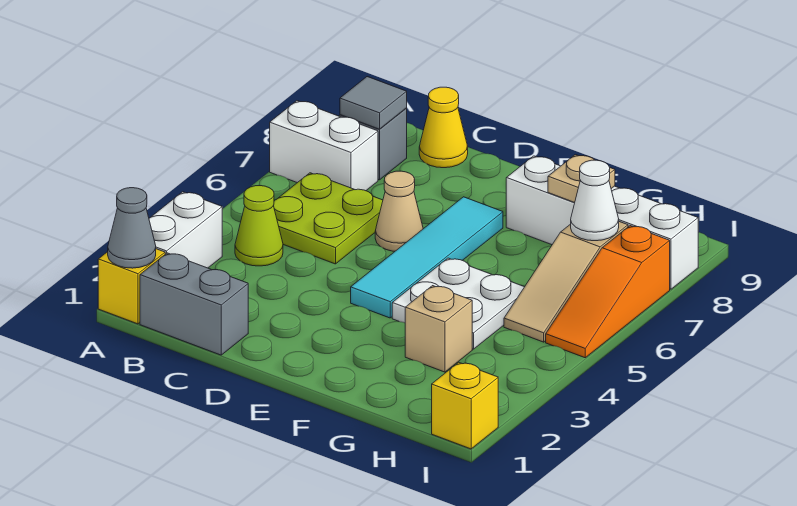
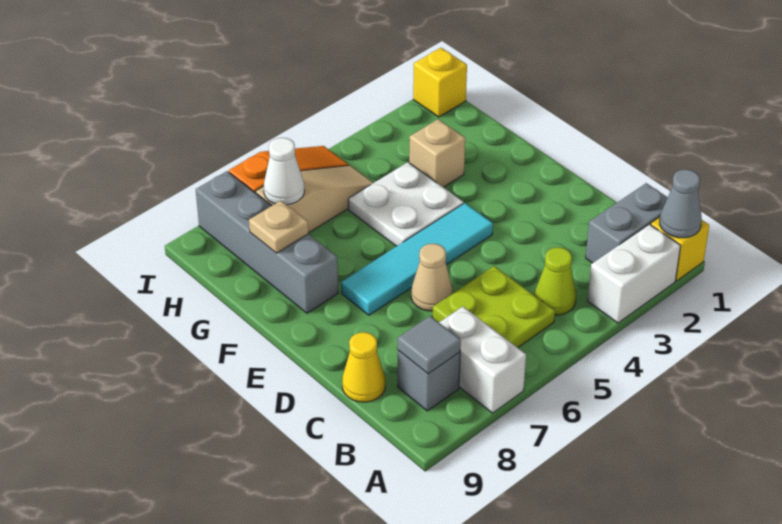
grey 1x2 brick [140,253,248,355] -> grey 1x2 brick turned to [586,183,668,263]
white 1x4 brick [506,156,698,289] -> grey 1x4 brick [196,171,338,313]

